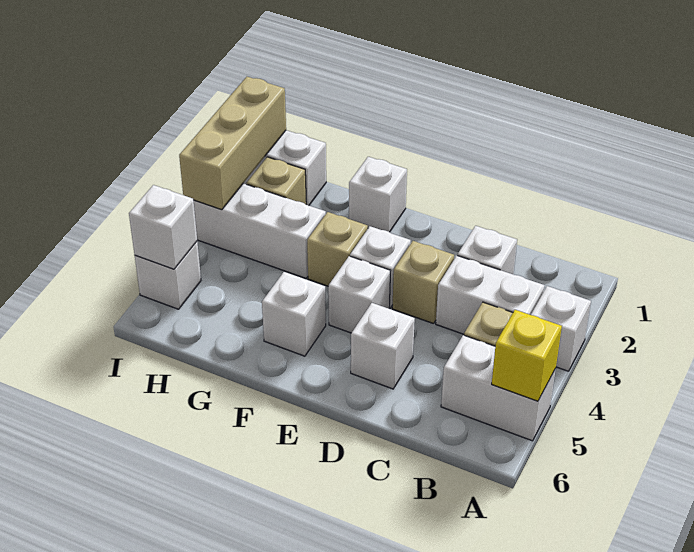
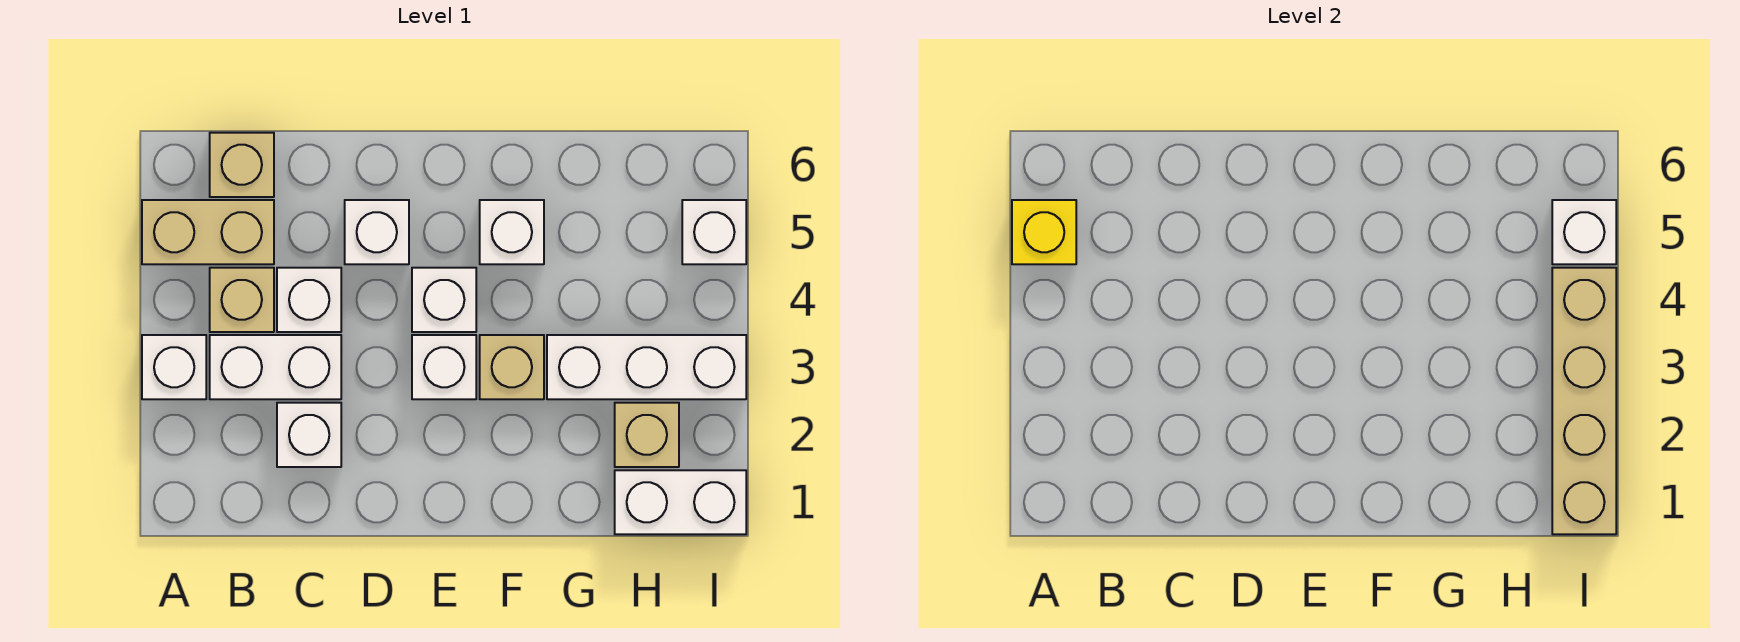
white 1x2 brick [441,335,556,441] -> tan 1x2 brick [142,200,274,264]
tan 1x1 brick [392,241,454,324] -> tan 1x1 brick moved to [210,133,274,197]
white 1x1 brick [349,157,407,232] -> white 1x1 brick moved to [277,268,341,332]
tan 1x3 brick [179,77,286,210] -> tan 1x4 brick [1552,268,1616,534]

